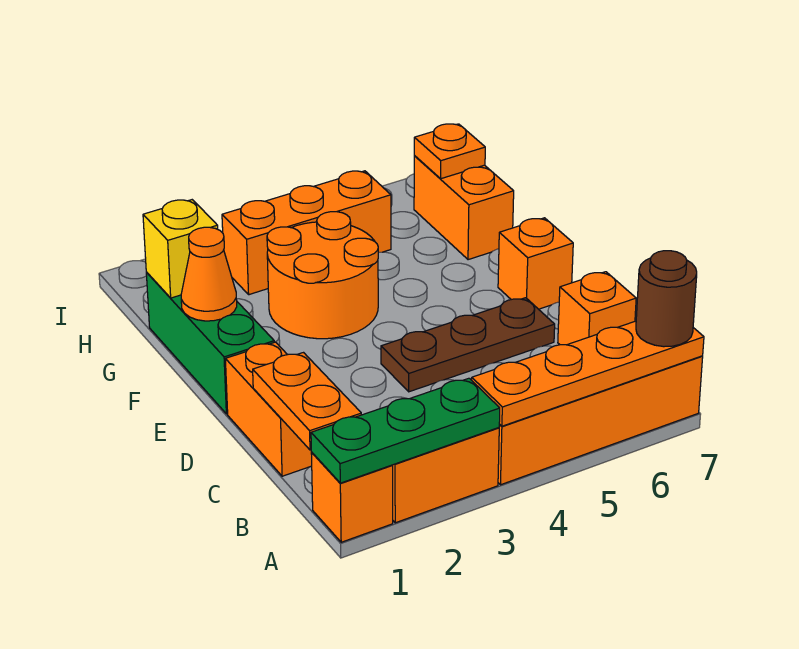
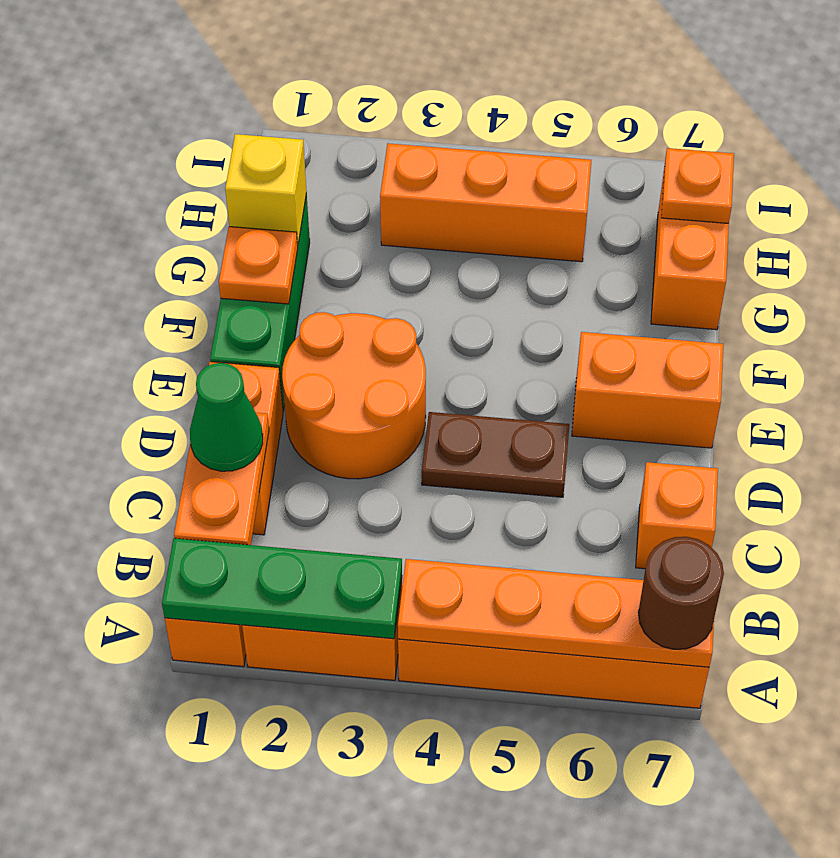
none -> green 1x1 cone [190,363,263,471]
brown 1x3 plate [381,298,555,392] -> brown 1x2 plate [422,412,569,497]
orange 1x1 brick [498,218,573,309] -> orange 1x2 brick [572,332,723,448]
orange 1x1 cone [181,227,237,321] -> orange 1x1 plate [219,227,298,304]
orange 2x2 round brick [267,212,378,339] -> orange 2x2 round brick moved to [282,312,426,479]

